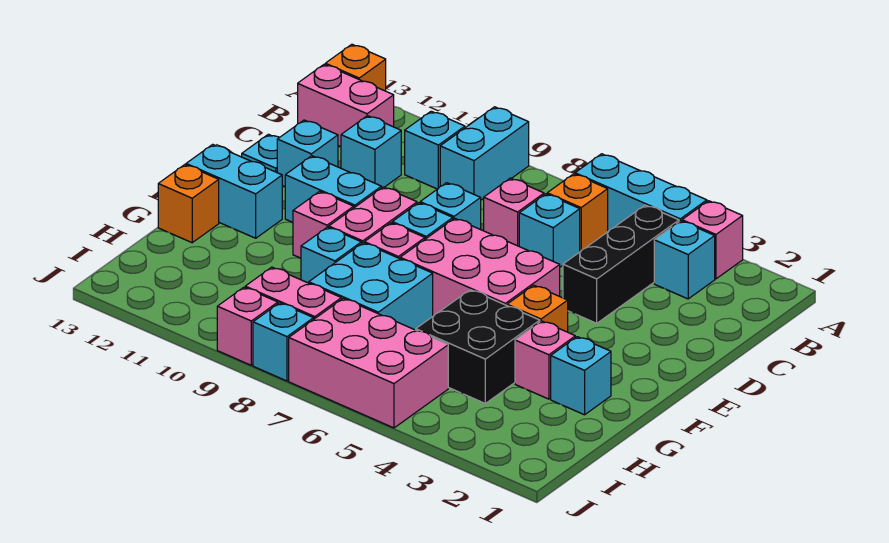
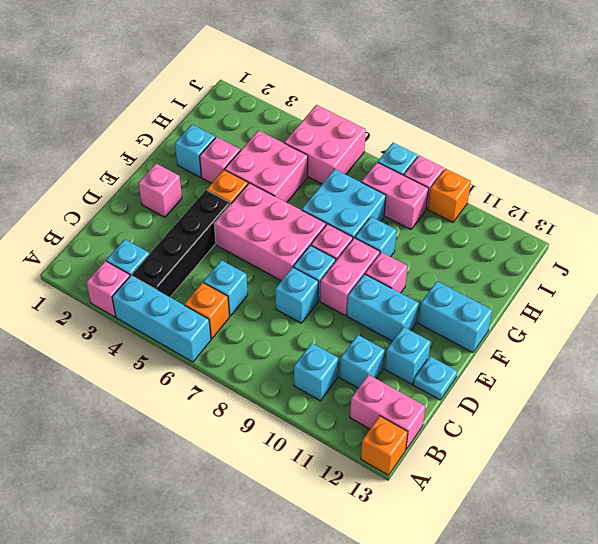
cyan 1x2 brick [440,107,529,200] -> none
black 1x3 brick [563,205,679,323] -> black 1x4 brick [132,190,230,297]
pink 1x1 brick [484,178,544,246] -> pink 1x1 brick moved to [139,164,182,217]
black 2x2 brick [416,290,540,403] -> pink 2x2 brick [225,130,308,202]
orange 1x1 brick [158,165,219,243] -> orange 1x1 brick moved to [428,169,471,222]
pink 2x3 brick [289,299,448,428] -> pink 2x2 brick [284,105,366,184]

